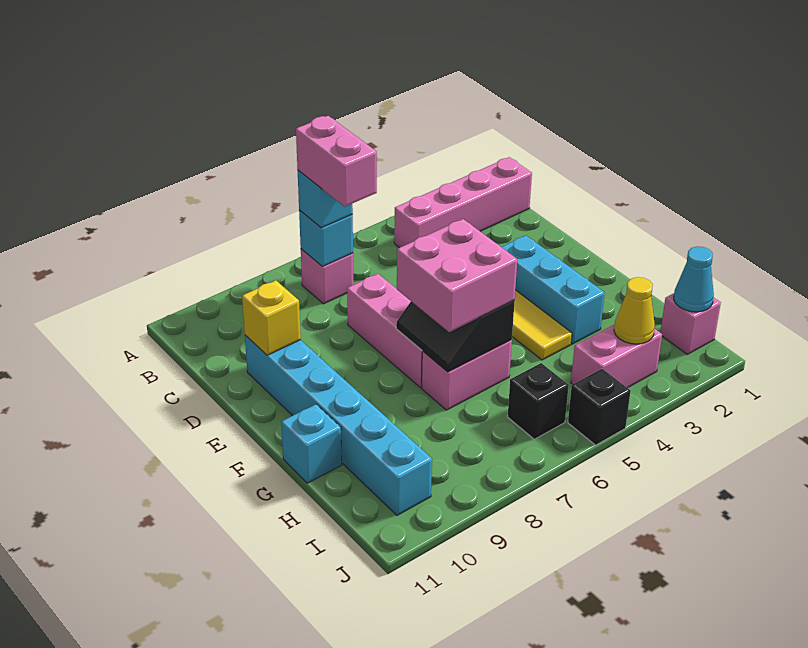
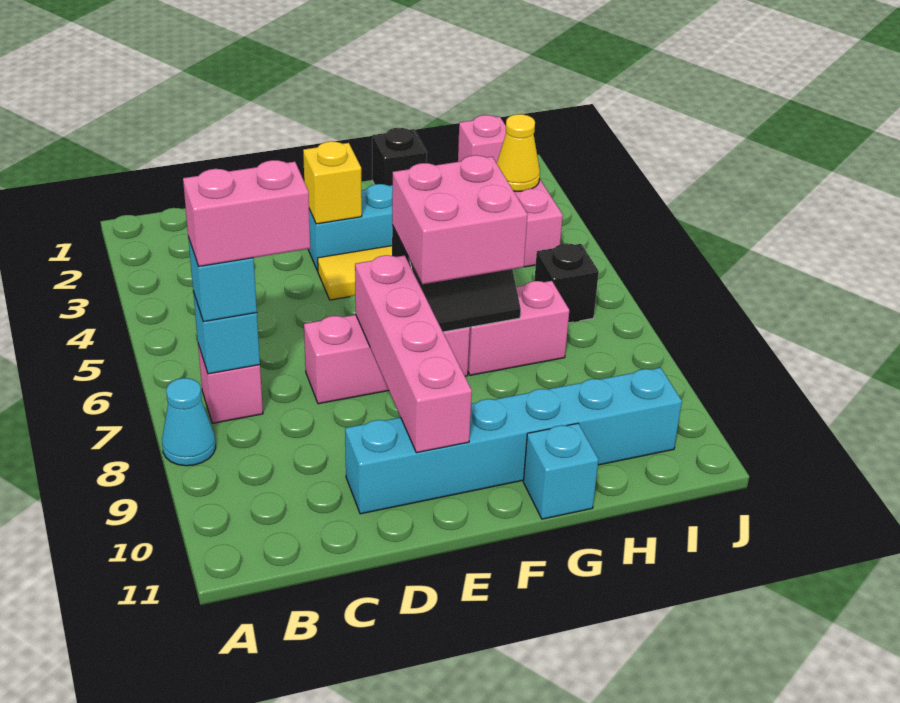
pink 1x4 brick [394,157,532,248] -> pink 1x4 brick moved to [355,255,472,453]
yellow 1x1 brick [242,280,301,355] -> yellow 1x1 brick moved to [303,141,362,224]
pink 1x2 brick [422,340,512,410] -> pink 1x2 brick turned to [468,281,569,375]
cyan 1x1 cone [674,247,714,312] -> cyan 1x1 cone moved to [162,378,216,466]
black 1x1 brick [568,369,631,445] -> black 1x1 brick moved to [372,128,427,186]

